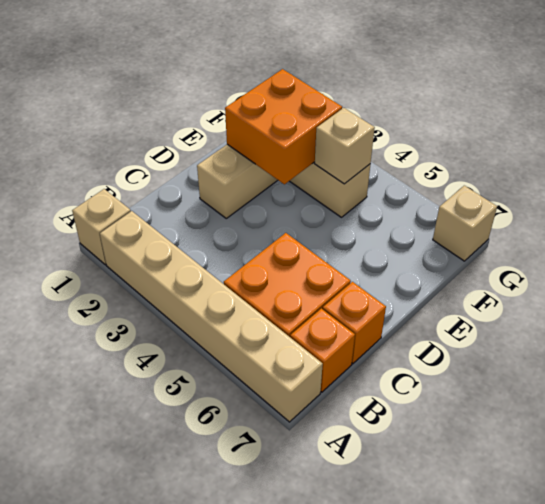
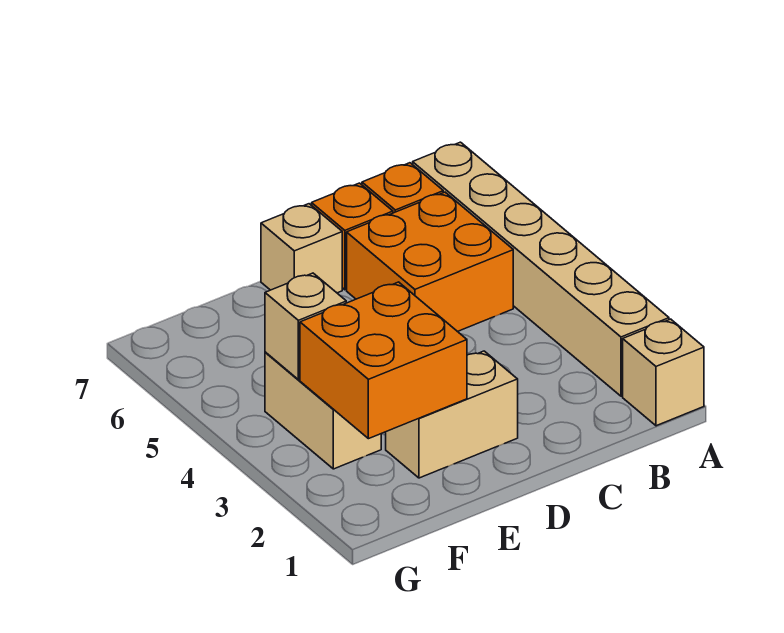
tan 1x1 brick [433,186,497,261] -> tan 1x1 brick moved to [261,204,342,293]

